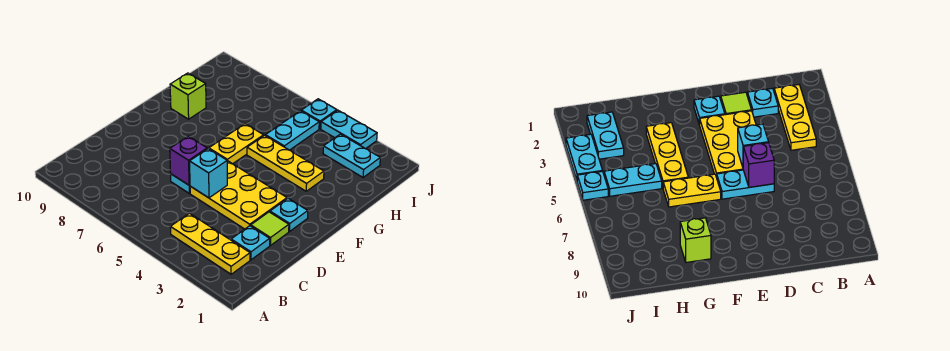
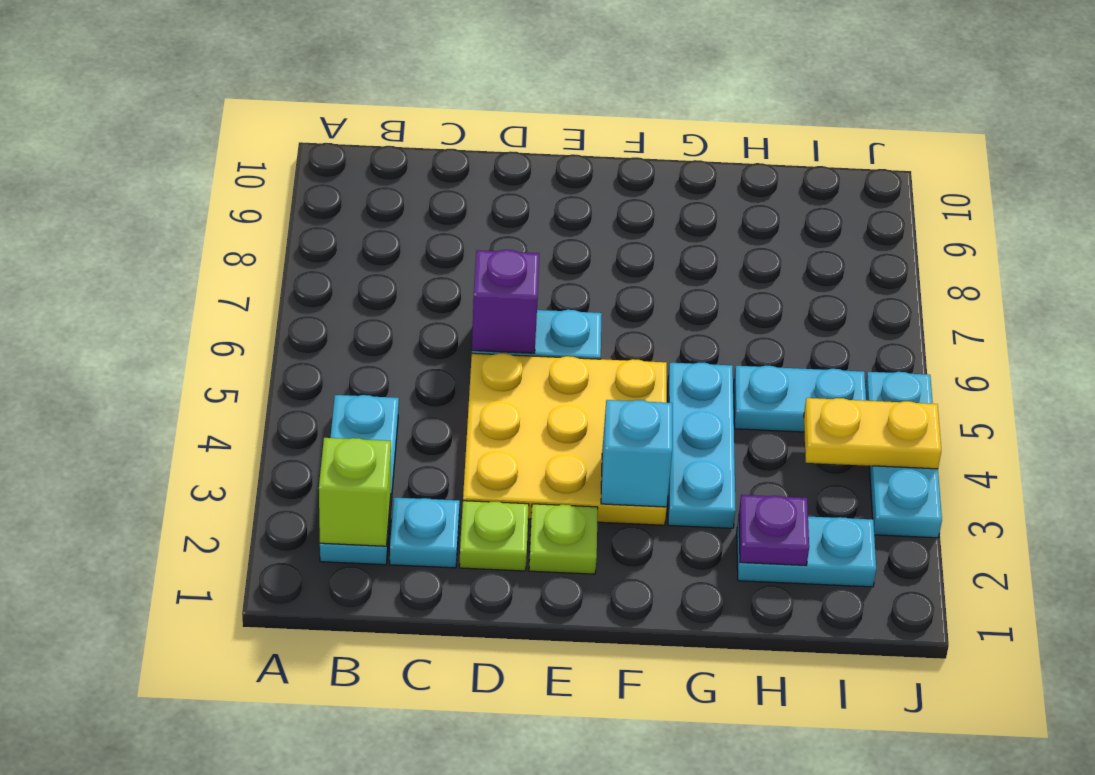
yellow 1x3 plate [170,213,250,274] -> cyan 1x3 plate [320,395,399,565]
lime 1x1 tile [251,212,289,245] -> lime 1x1 plate [459,501,529,571]
yellow 2x3 plate [190,161,287,229] -> yellow 3x3 plate [463,353,667,525]
cyan 1x1 brick [190,149,227,198] -> cyan 1x1 brick moved to [601,400,672,507]
cyan 1x1 plate [270,198,308,231] -> lime 1x1 plate [529,504,598,574]
yellow 1x2 plate [209,124,264,164] -> yellow 1x2 plate moved to [804,398,941,469]
yellow 1x3 plate [247,135,324,191] -> cyan 1x3 plate [668,363,736,528]
lime 1x1 brick [170,73,206,119] -> lime 1x1 brick moved to [319,438,391,546]
none -> purple 1x1 plate [739,495,809,565]
cyan 1x2 plate [323,134,380,177] -> cyan 1x2 plate turned to [737,517,876,587]

